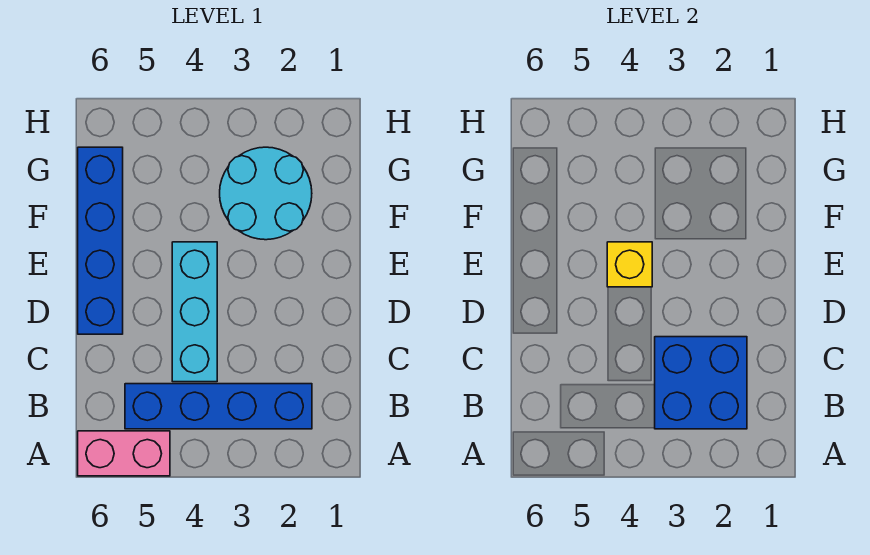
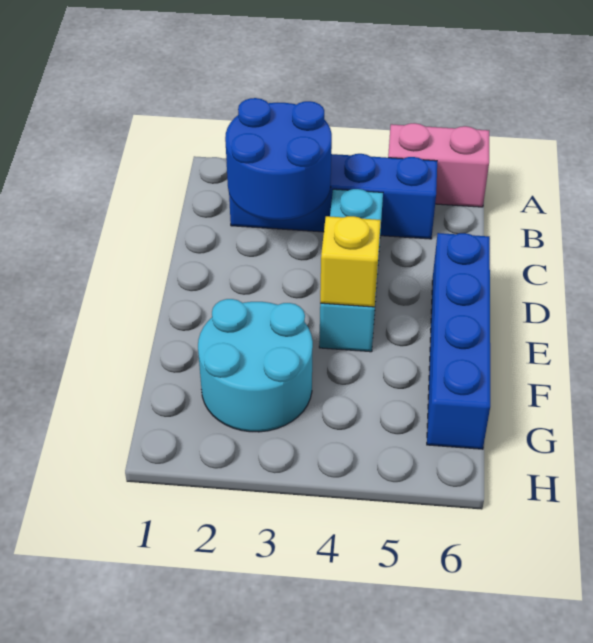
blue 2x2 brick [655,337,747,429] -> blue 2x2 round brick [225,98,332,220]

